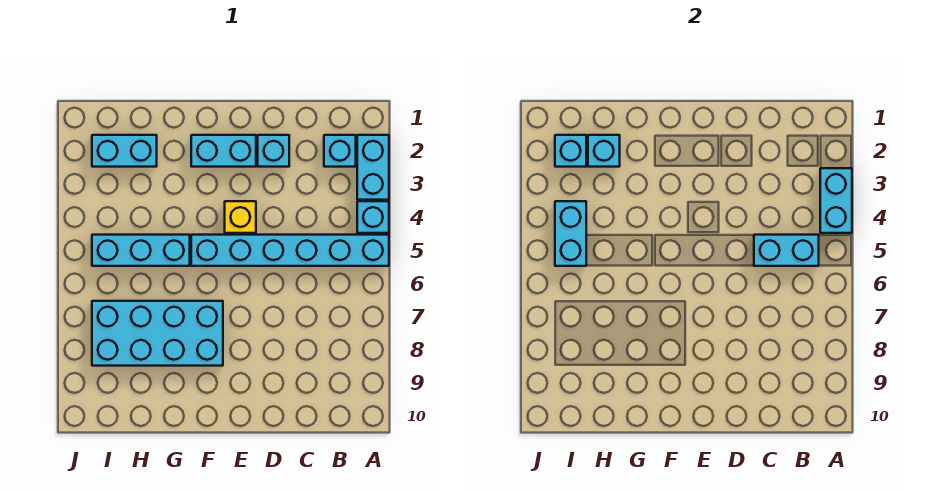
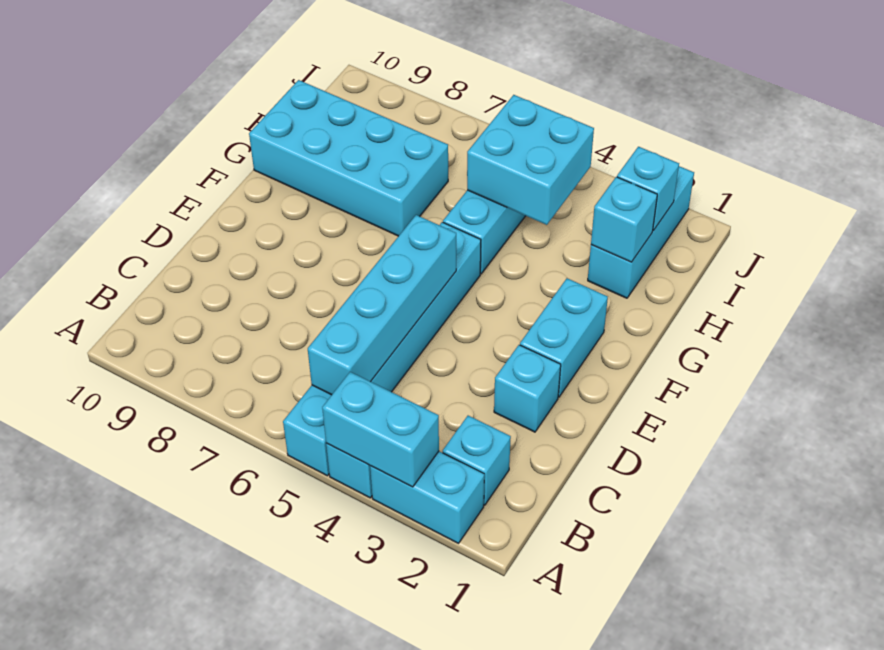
cyan 1x2 brick [754,235,819,266] -> cyan 1x4 brick [308,215,456,395]
yellow 1x1 brick [225,201,256,233] -> none
cyan 2x4 brick [92,301,223,366] -> cyan 2x4 brick turned to [249,80,448,236]
cyan 1x2 brick [92,135,157,167] -> cyan 1x3 brick [588,166,694,298]
cyan 1x2 brick [555,201,586,266] -> cyan 2x2 brick [467,95,594,225]

